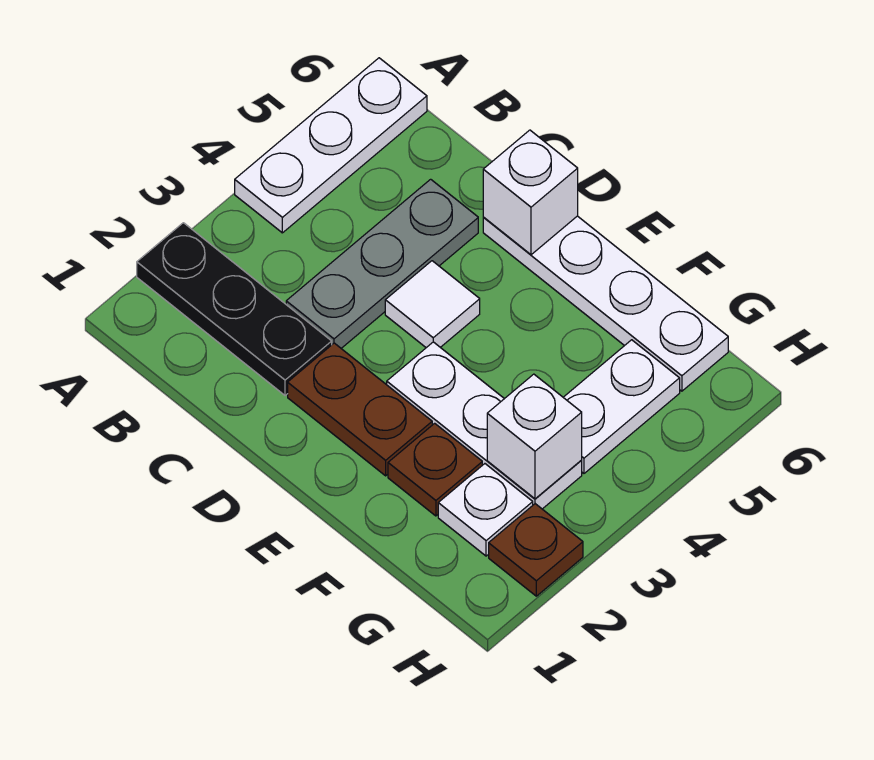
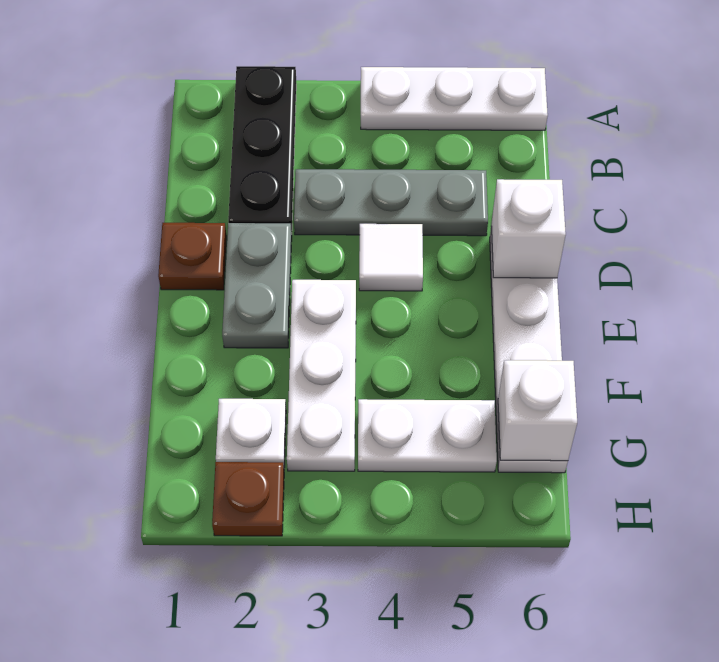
brown 1x2 plate [288,343,432,476] -> grey 1x2 plate [222,223,292,348]
brown 1x1 plate [388,423,482,516] -> brown 1x1 plate moved to [158,223,227,290]
white 1x1 brick [487,374,582,499] -> white 1x1 brick moved to [498,360,577,461]

